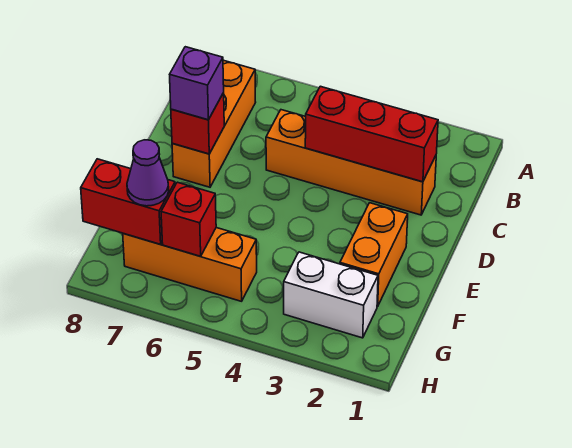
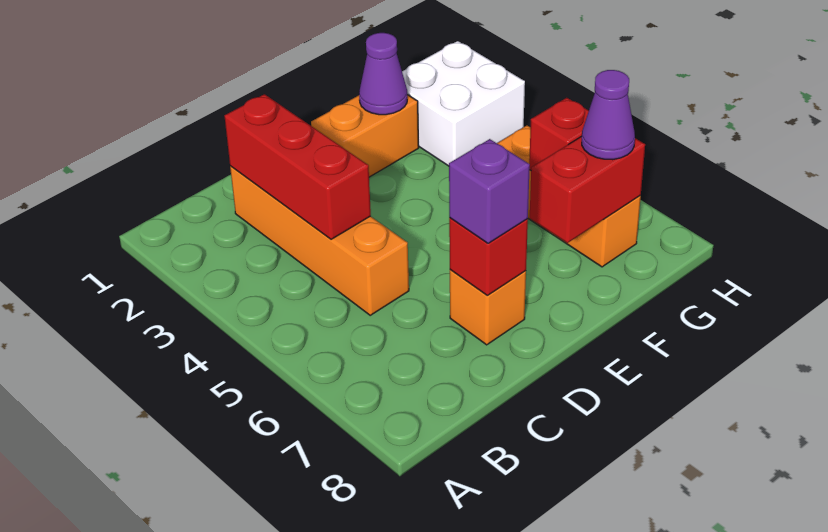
orange 1x3 brick [172,60,256,187] -> orange 1x1 brick [450,270,526,345]
none -> purple 1x1 cone [359,33,407,115]
white 1x2 brick [284,252,378,338] -> white 2x2 brick [402,41,525,166]
red 1x2 brick [81,159,175,244] -> red 1x2 brick turned to [530,136,645,243]

